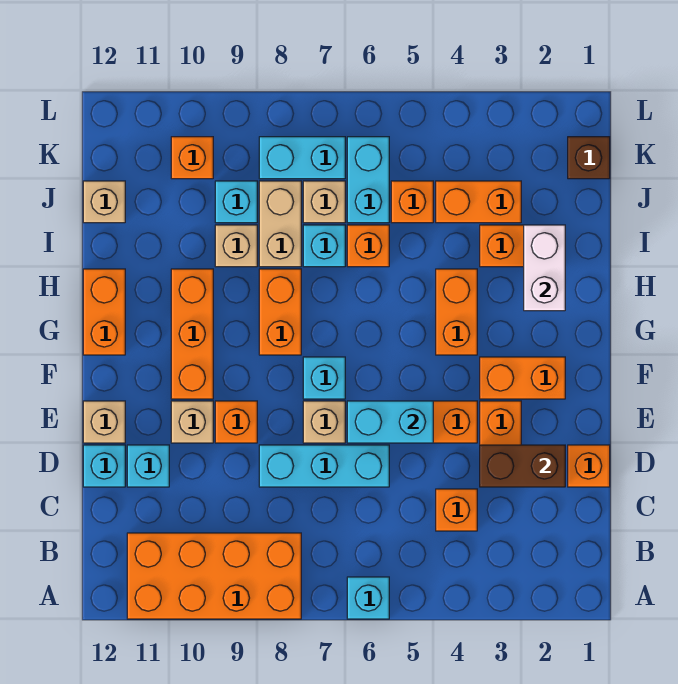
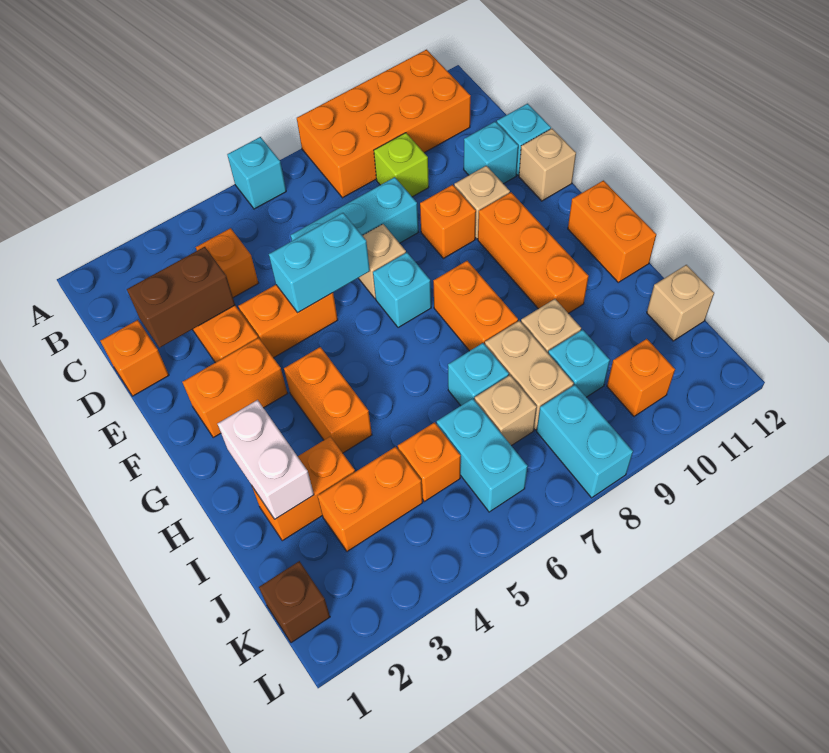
none -> lime 1x1 brick [374,133,429,197]
orange 1x1 brick [347,225,389,267] -> none
cyan 1x2 brick [259,137,345,179] -> cyan 1x2 brick turned to [537,385,633,498]

